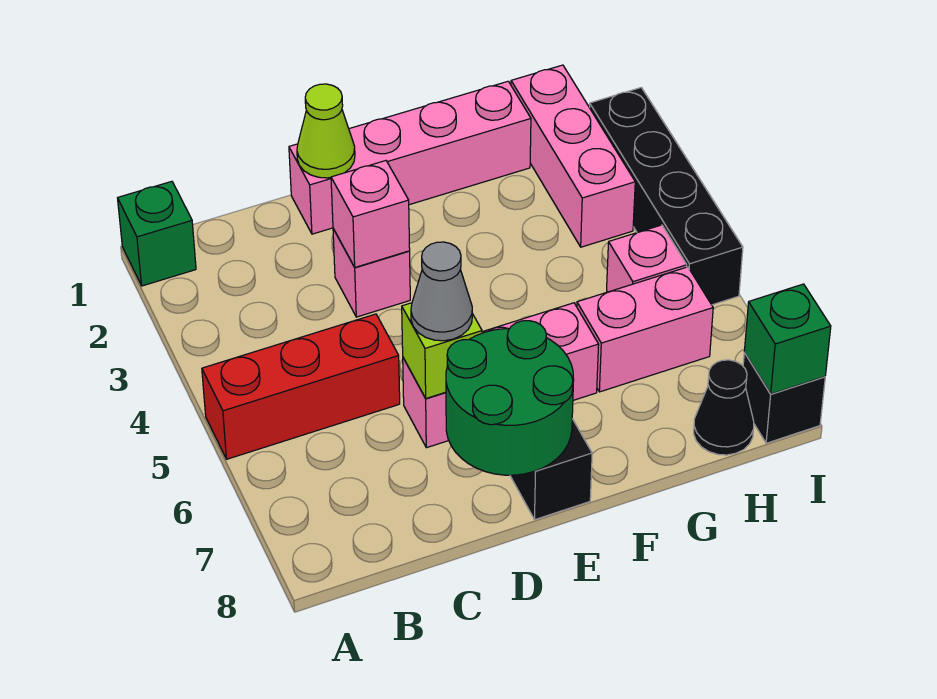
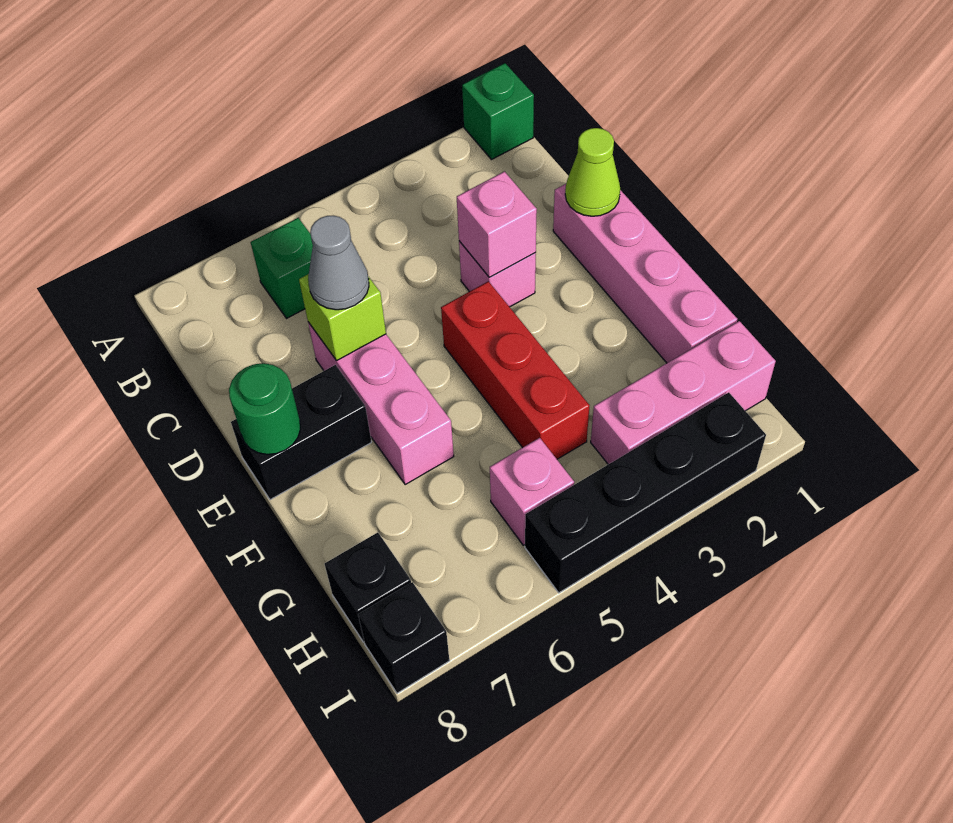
red 1x3 brick [202,314,400,459] -> red 1x3 brick moved to [441,281,590,459]
green 2x2 round brick [446,321,574,475] -> green 1x1 round brick [229,363,300,454]
pink 1x2 brick [577,267,713,392] -> none
black 1x1 cone [694,360,754,455] -> black 1x1 brick [325,532,411,642]
green 1x1 brick [744,284,831,394] -> green 1x1 brick moved to [251,218,313,318]

